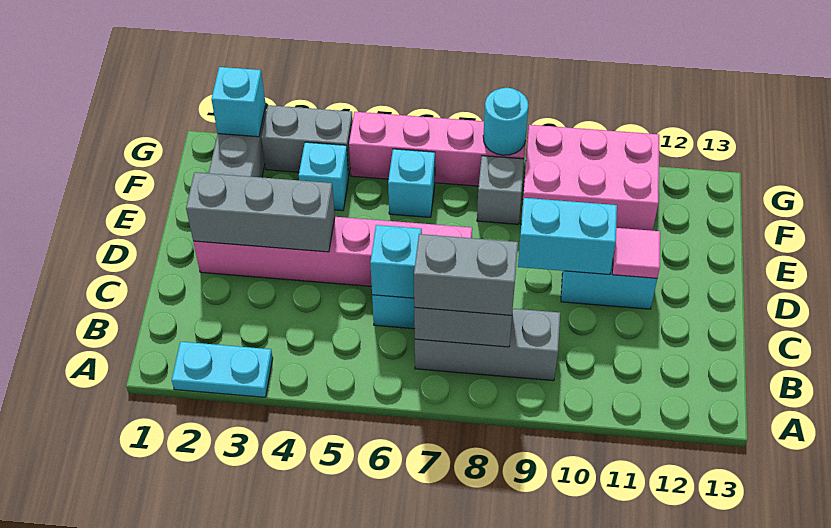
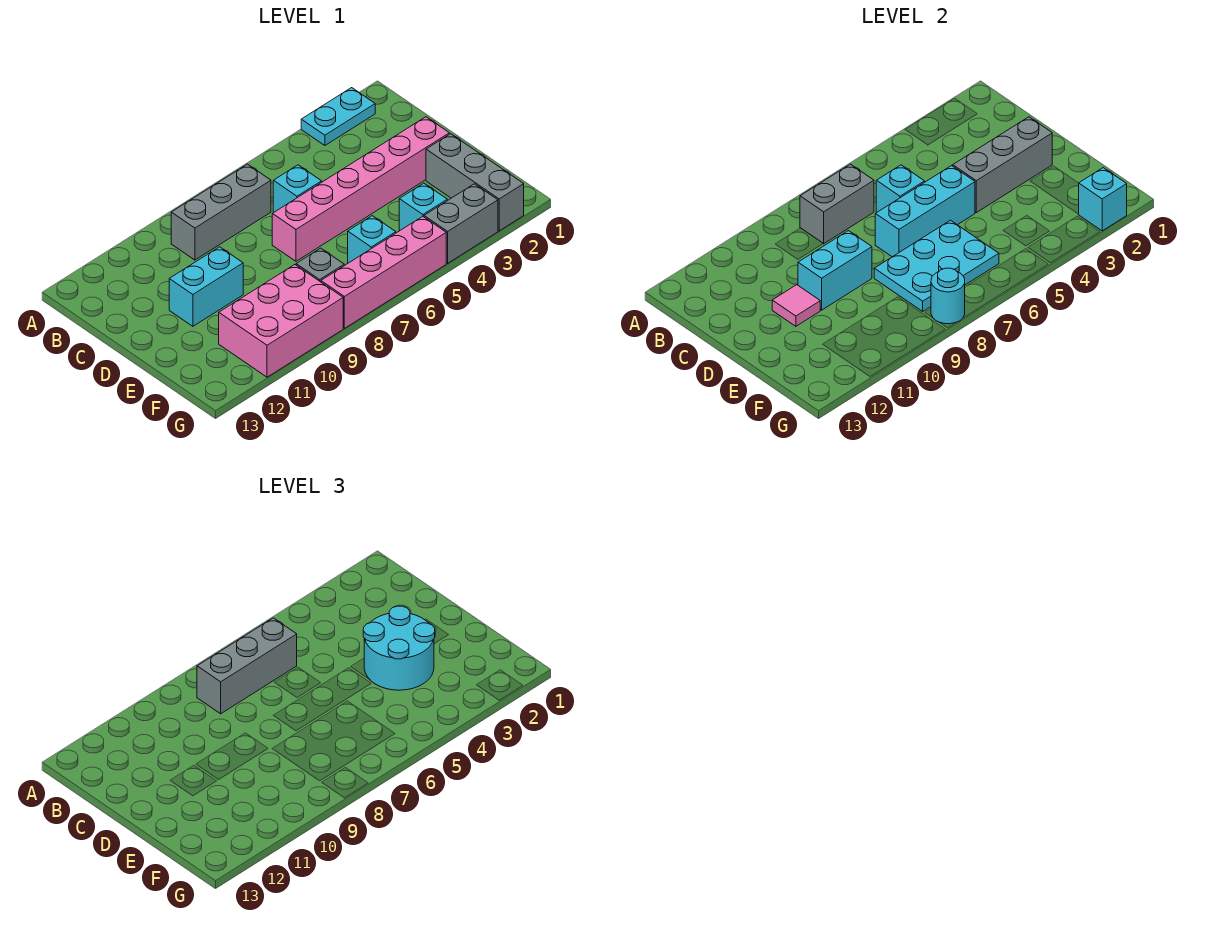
grey 1x2 brick [414,234,518,315] -> grey 1x3 brick [197,618,297,714]
none -> cyan 2x2 round brick [363,606,435,690]
none -> cyan 1x3 brick [875,166,975,257]
none -> cyan 2x3 plate [874,220,999,311]

